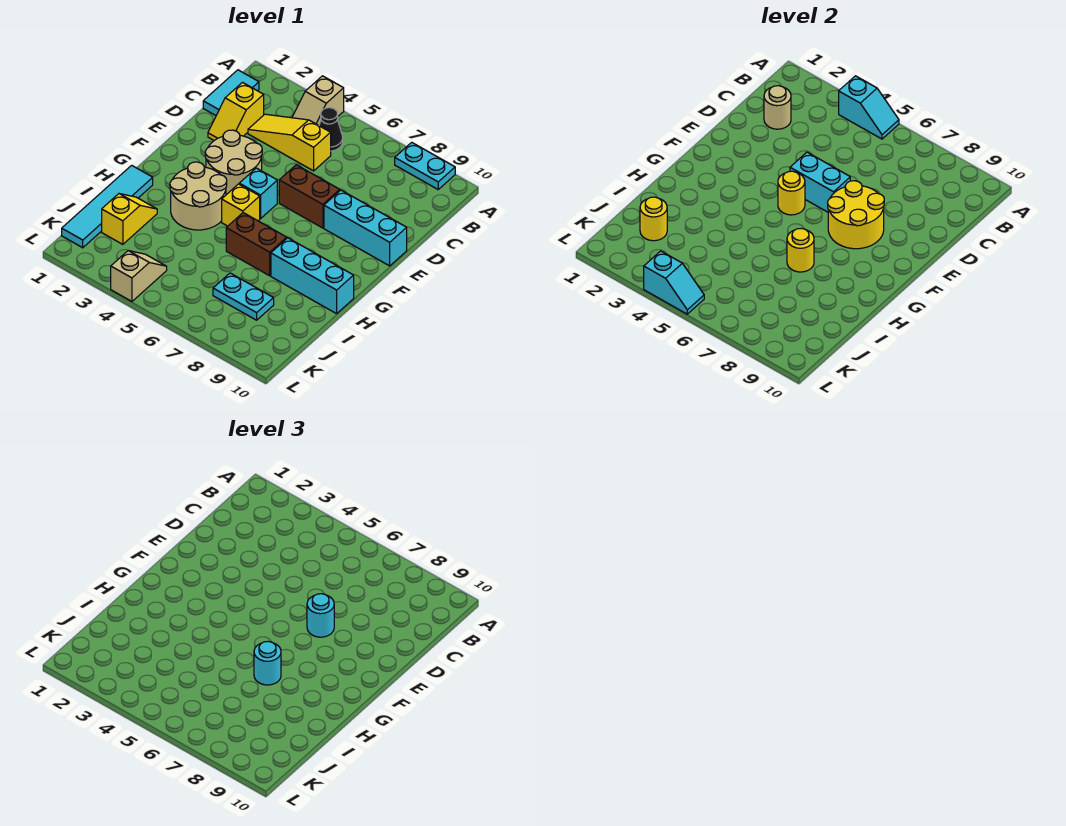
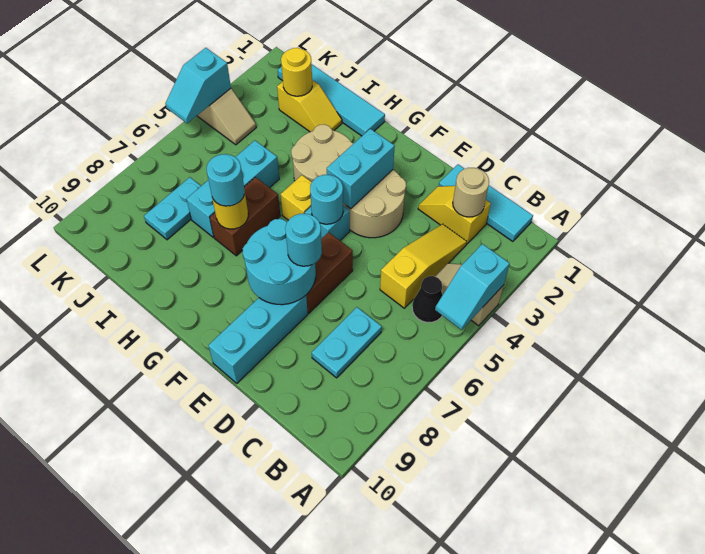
cyan 1x2 plate [395,142,455,189] -> cyan 1x2 plate moved to [312,307,382,378]
cyan 1x2 tile [203,70,259,115] -> cyan 1x3 tile [439,164,533,242]
cyan 1x2 brick [790,152,850,212] -> cyan 1x2 brick moved to [327,129,395,209]
yellow 2x2 round brick [828,181,884,249] -> cyan 2x2 round brick [243,219,316,305]
yellow 1x1 round brick [778,171,805,215] -> cyan 1x1 round brick [310,175,343,224]
cyan 1x3 brick [271,238,354,314] -> cyan 1x3 brick moved to [187,141,279,237]

